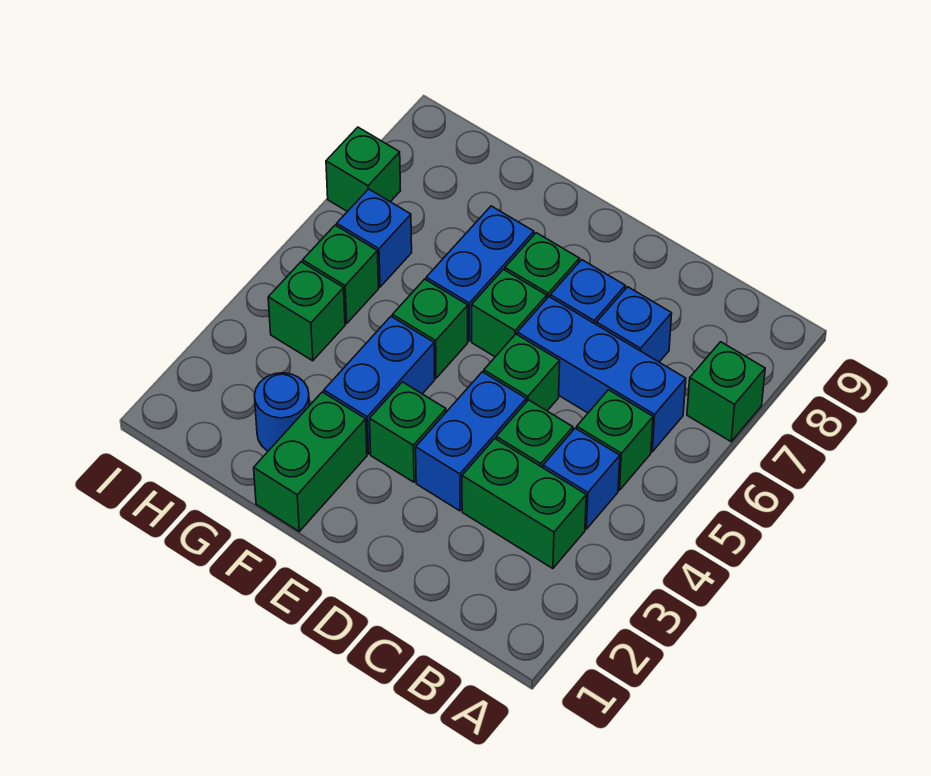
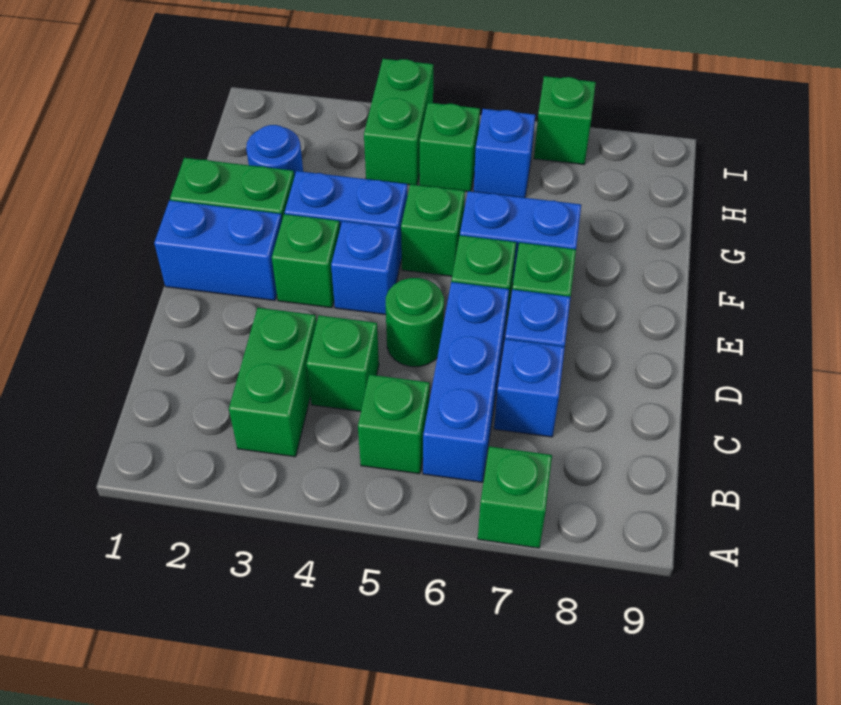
blue 1x1 brick [543,428,620,529] -> blue 1x1 brick moved to [331,221,399,315]
blue 1x2 brick [416,372,526,511] -> blue 1x2 brick moved to [154,200,282,301]
green 1x1 brick [484,334,560,411] -> green 1x1 round brick [386,278,444,367]
green 1x1 brick [268,262,345,361] -> green 1x2 brick [364,59,433,185]

